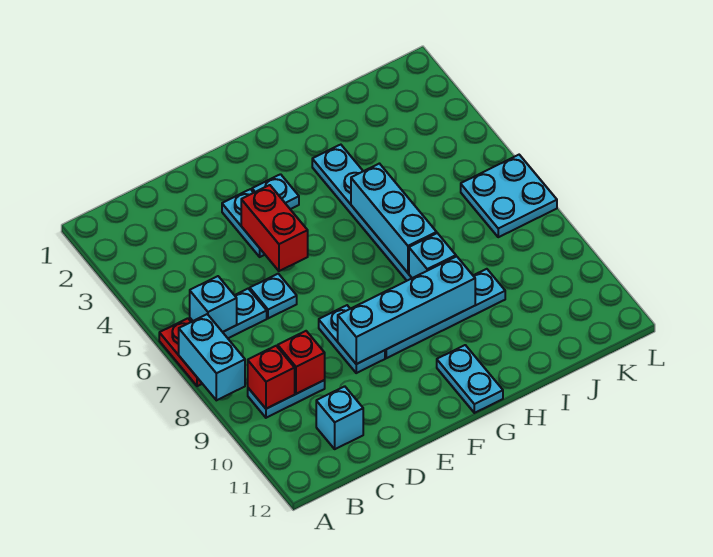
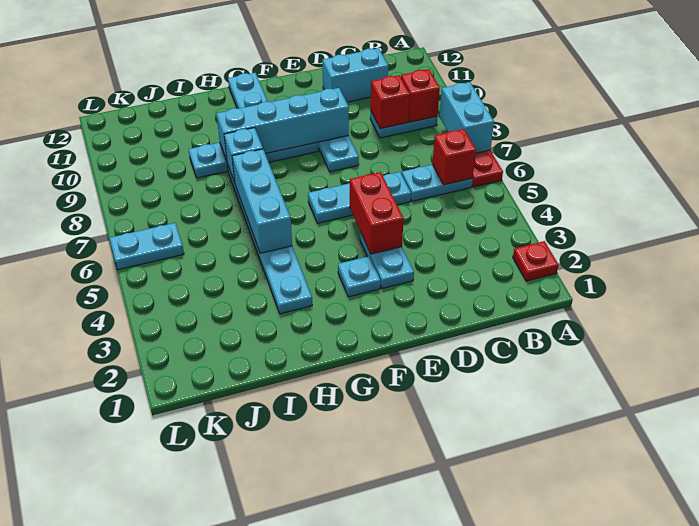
none -> red 1x1 plate [513,241,558,281]
cyan 1x1 brick [190,276,237,332] -> red 1x1 brick [432,129,476,185]
cyan 1x1 brick [316,386,363,449] -> cyan 1x2 brick [323,48,388,102]
cyan 1x1 plate [250,274,297,318] -> cyan 1x3 plate [308,172,411,223]
cyan 2x2 plate [461,155,557,237] -> cyan 1x2 plate [110,223,184,270]

